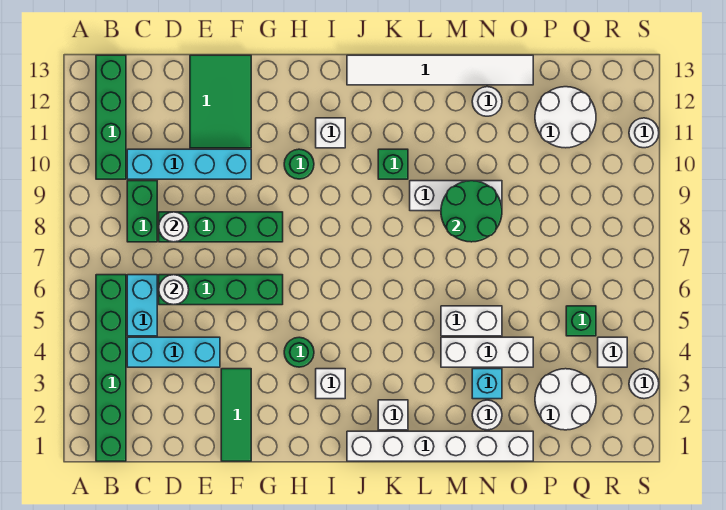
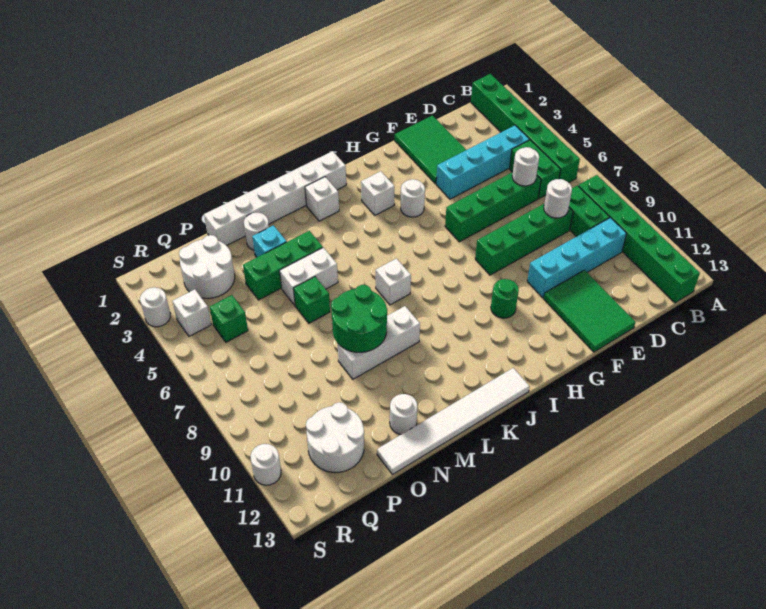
green 1x4 brick [96,55,126,179] -> green 1x6 brick [578,175,700,303]
cyan 1x3 brick [127,337,220,367] -> cyan 1x4 brick [436,125,530,199]
cyan 1x2 brick [127,275,157,336] -> green 1x2 brick [509,140,561,199]
green 1x3 tile [221,369,251,461] -> green 2x3 tile [395,116,466,184]
green 1x1 round brick [284,337,314,367] -> white 1x1 round brick [401,179,425,217]
white 1x1 brick [316,118,345,148] -> white 1x1 brick moved to [376,259,411,305]
green 1x1 brick [378,149,408,179] -> green 1x1 brick moved to [294,277,330,323]
white 1x3 brick [441,337,533,367] -> green 1x3 brick [243,231,323,300]

